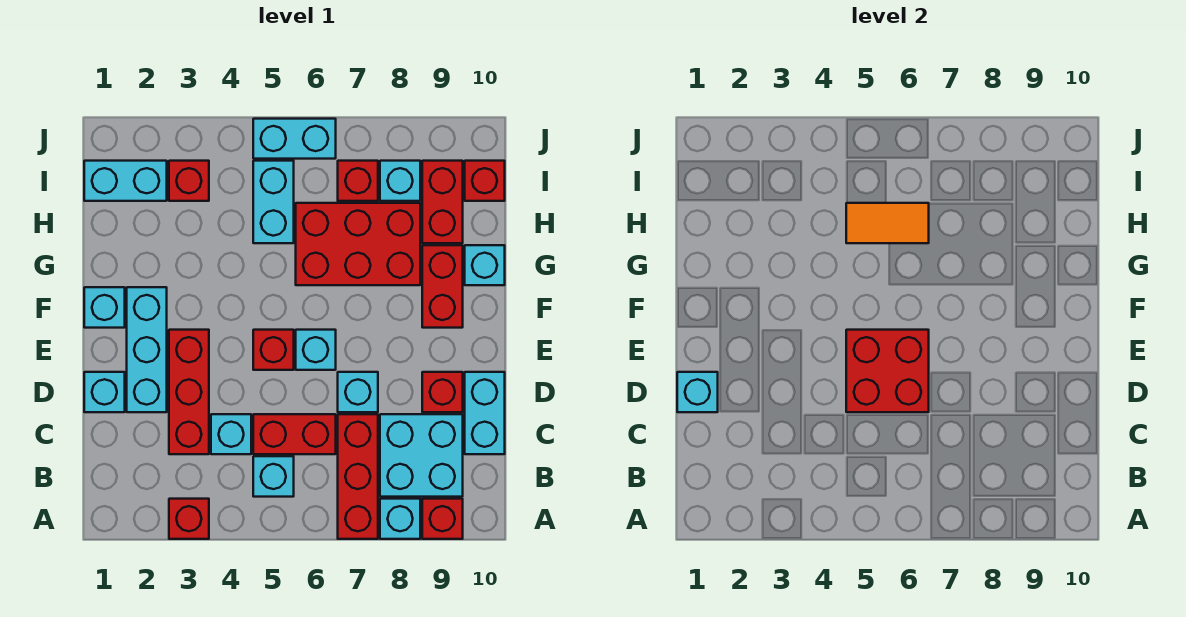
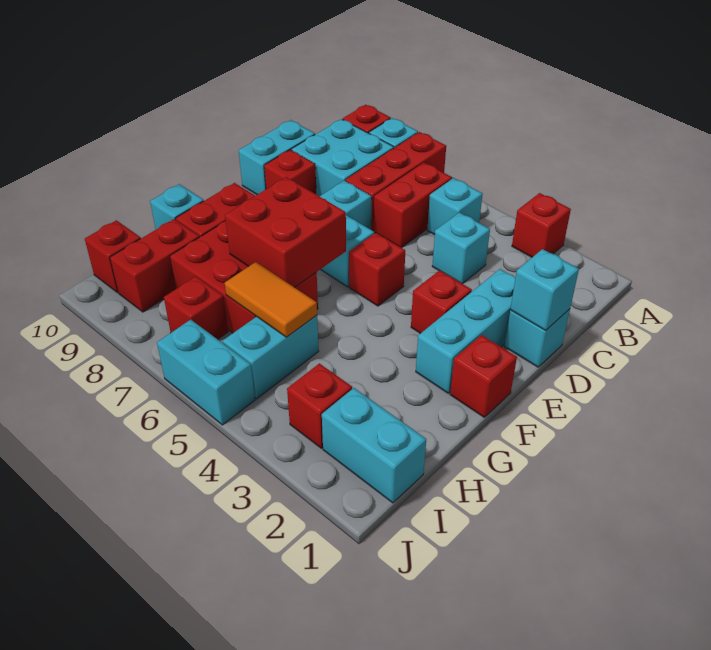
red 1x3 brick [169,330,209,454] -> red 1x1 brick [411,270,472,334]
red 1x2 brick [253,414,336,454] -> red 1x2 brick turned to [374,163,452,248]
red 2x2 brick [846,330,929,412] -> red 2x2 brick moved to [225,177,346,287]
cyan 1x1 brick [84,287,125,328] -> red 1x1 brick [450,335,517,417]
cyan 1x1 brick [380,161,420,201] -> none

